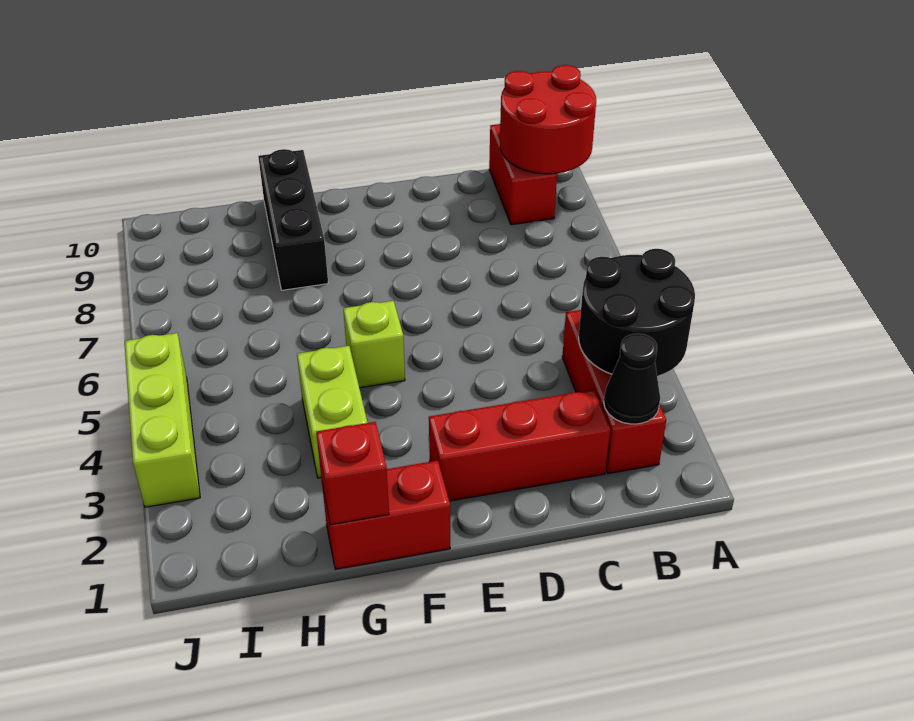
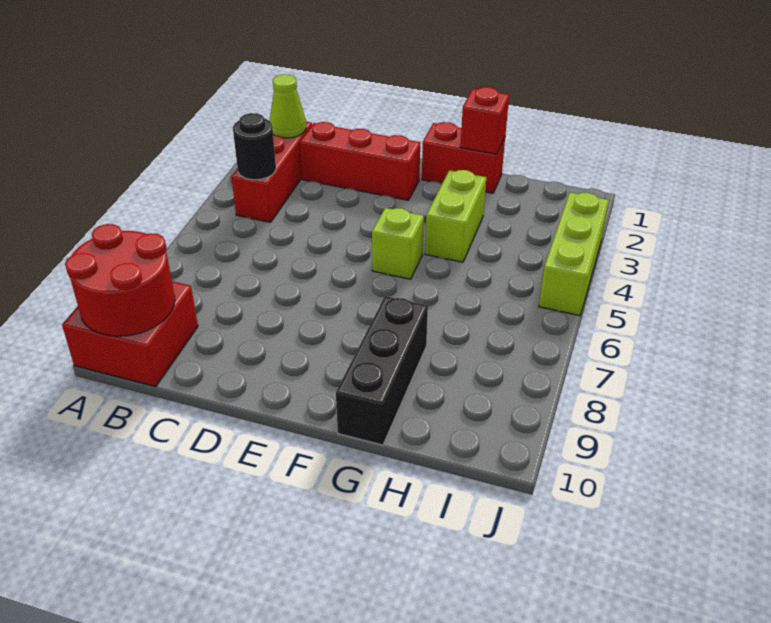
black 2x2 round brick [579,249,695,376] -> black 1x1 round brick [233,113,276,180]
black 1x1 cone [604,334,660,424] -> lime 1x1 cone [270,74,306,138]
red 1x2 brick [489,124,557,225] -> red 2x2 brick [62,281,198,387]

